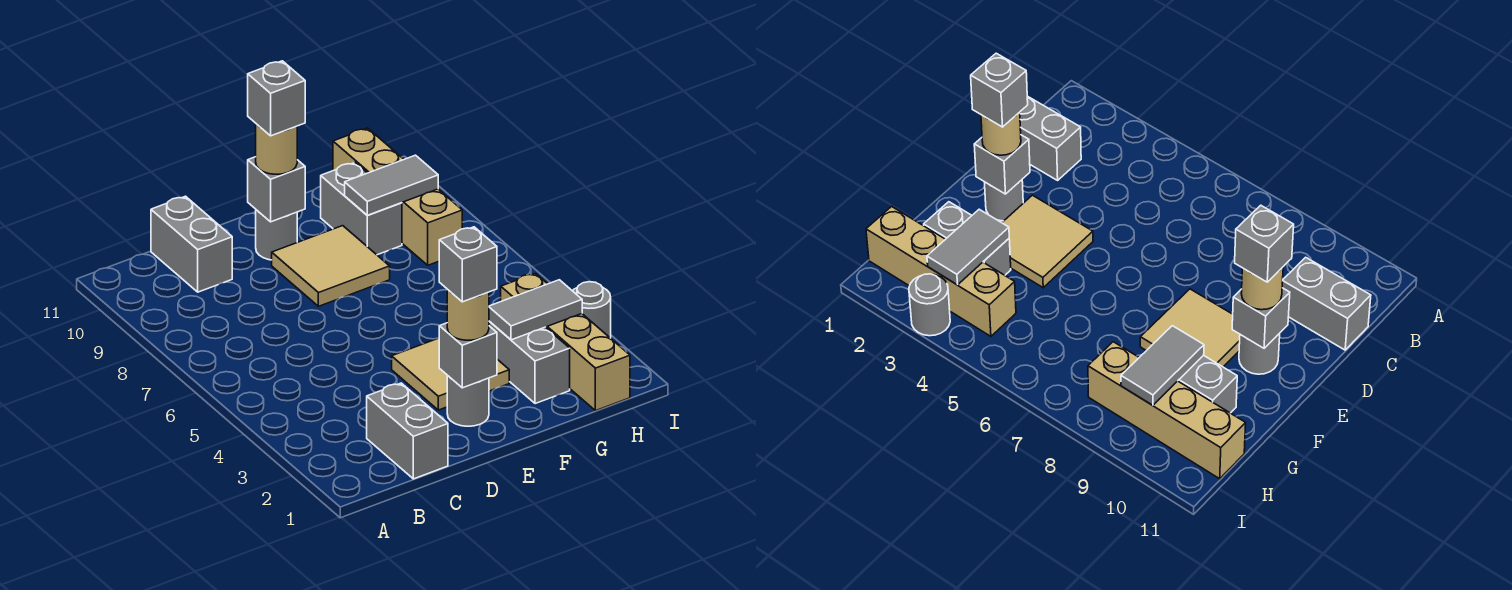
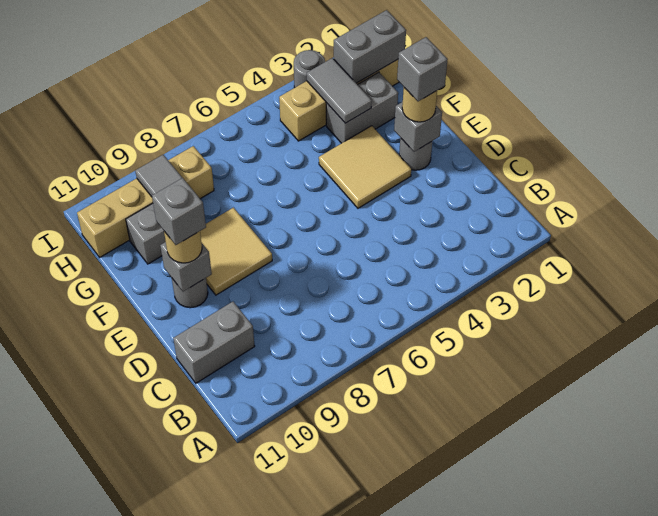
grey 1x2 brick [367,383,448,479] -> grey 1x2 brick moved to [334,10,406,83]

